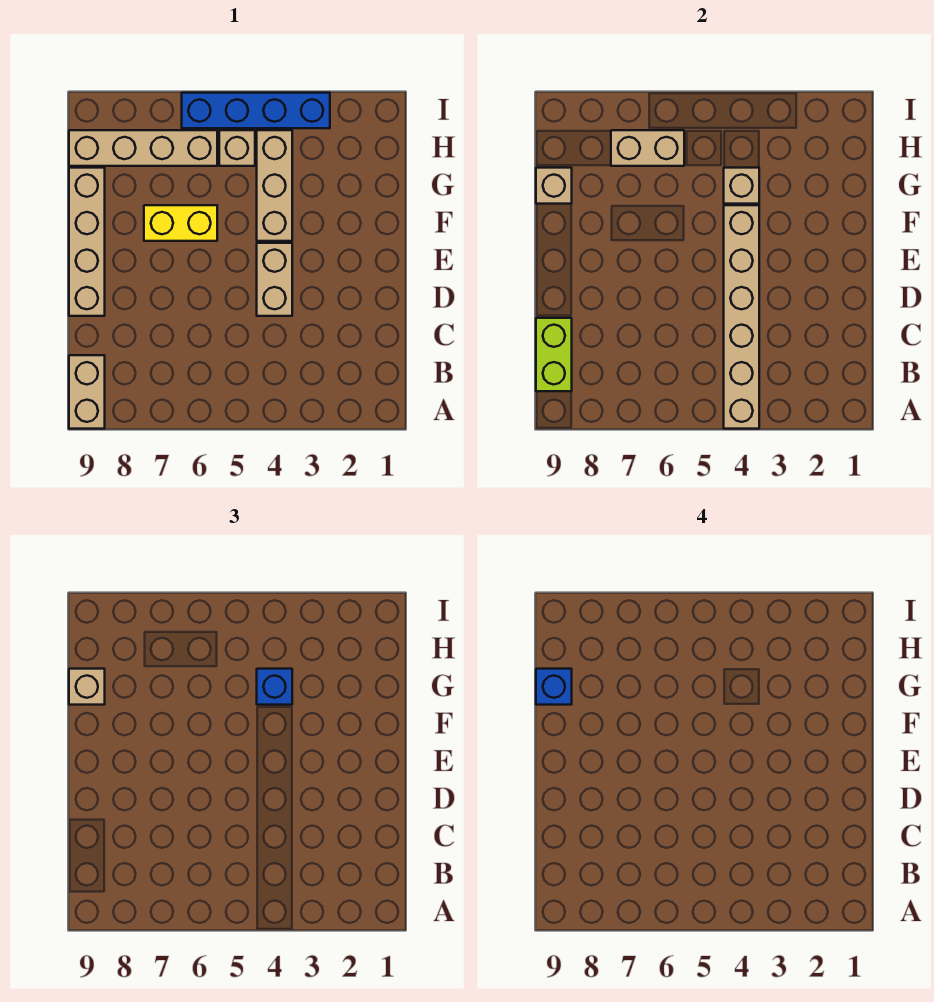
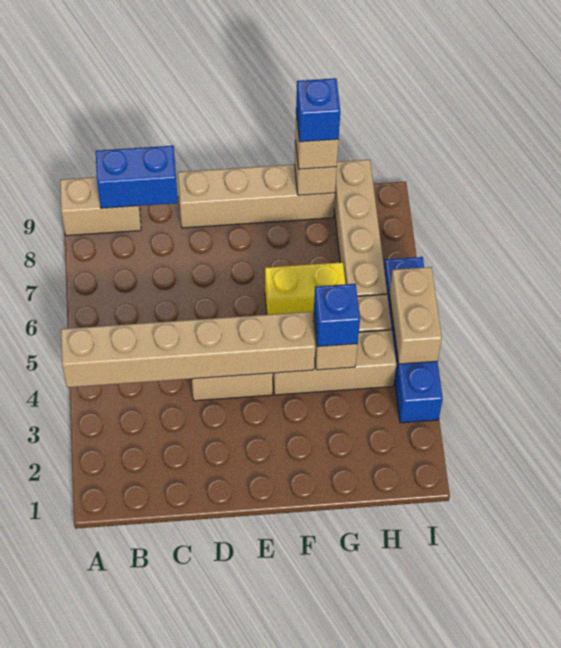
lime 1x2 brick [536,318,572,391] -> blue 1x2 brick [96,146,178,208]
yellow 1x2 brick [144,205,217,241] -> yellow 1x2 brick turned to [265,262,346,319]
tan 1x2 brick [611,130,684,166] -> tan 1x2 brick moved to [389,267,442,364]

